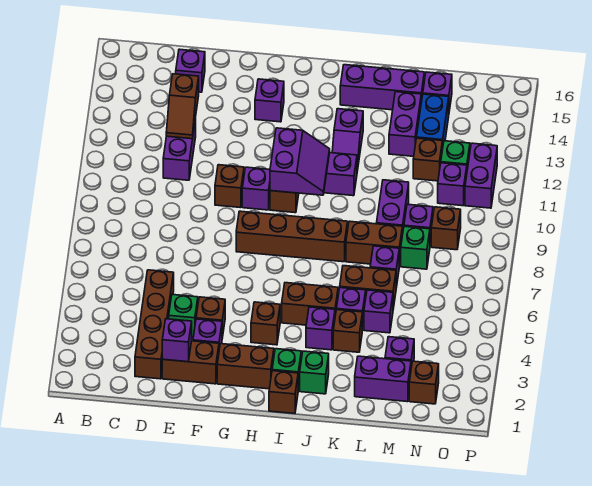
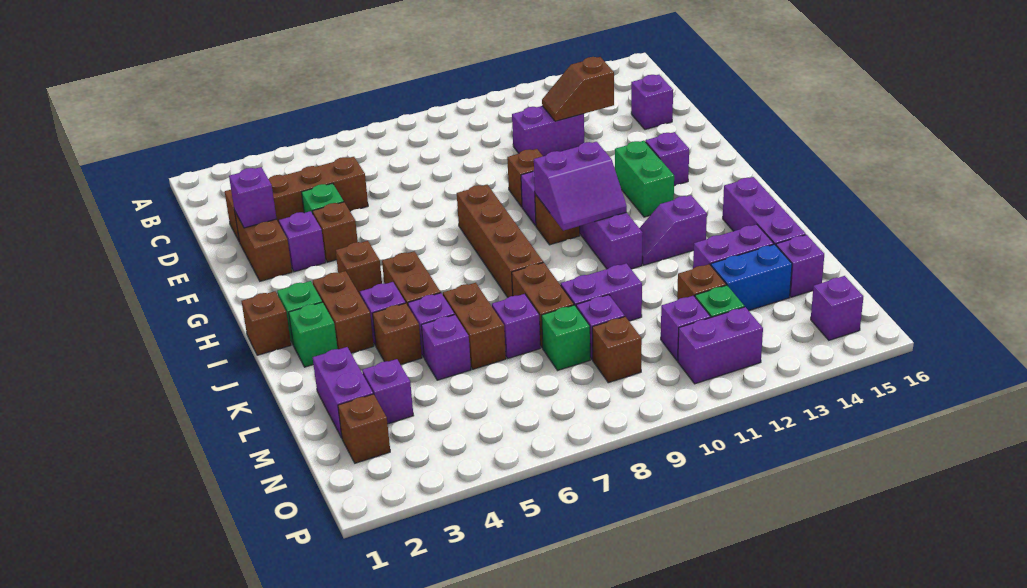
brown 1x2 brick [217,344,274,389] -> brown 1x2 brick moved to [313,271,374,353]
none -> green 1x2 brick [615,141,674,217]
none -> purple 1x1 brick [811,276,863,340]

